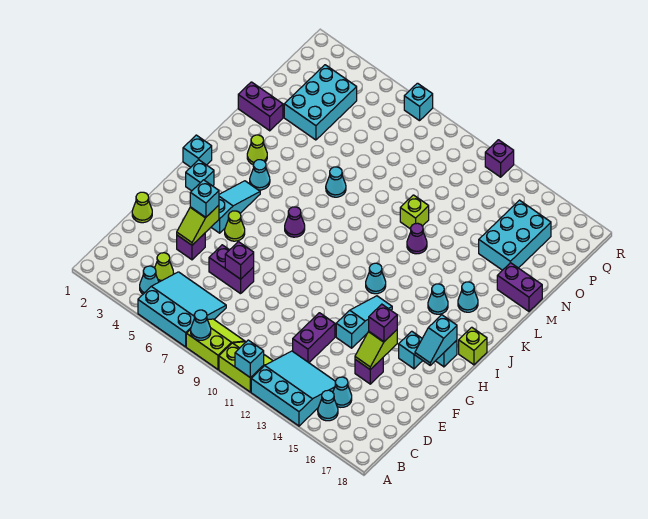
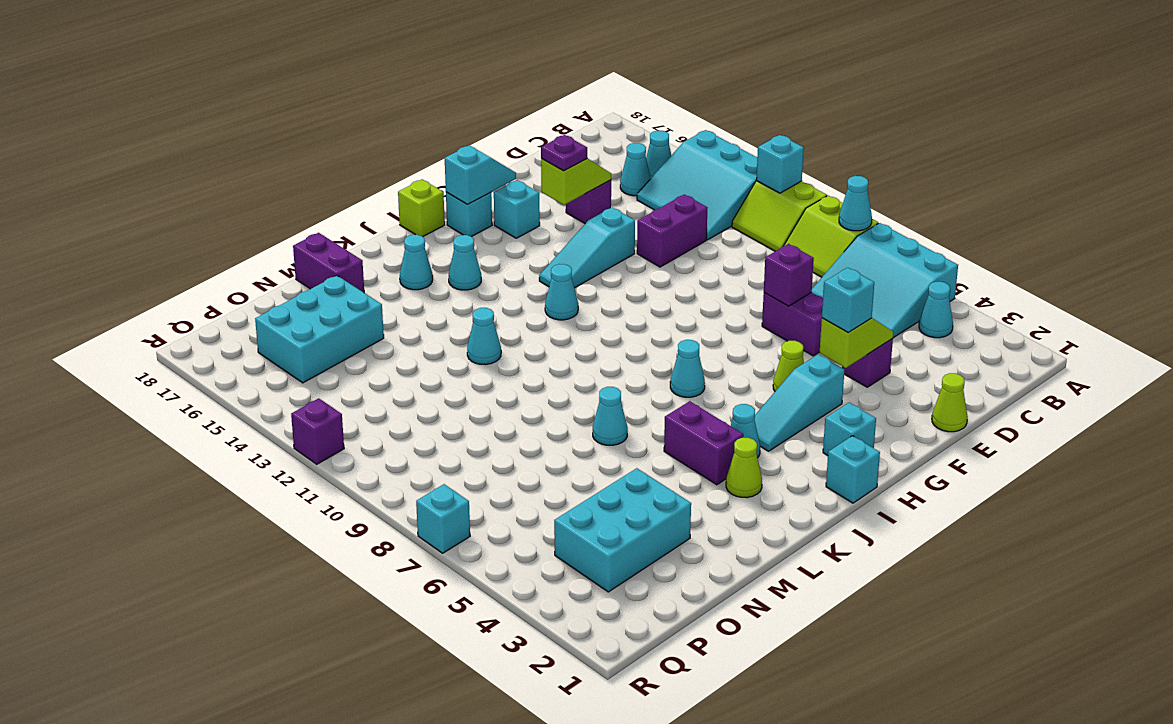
lime 1x1 cone [155,253,174,282] -> none
purple 1x1 brick [369,304,397,342] -> purple 1x1 plate [541,135,587,171]
purple 1x1 cone [285,207,305,237] -> cyan 1x1 cone [670,340,705,397]
purple 1x1 cone [407,223,427,254] -> cyan 1x1 cone [467,308,501,365]
purple 1x2 brick [238,82,283,131] -> purple 1x2 brick moved to [664,401,743,485]
lime 1x1 brick [400,195,429,229] -> none

